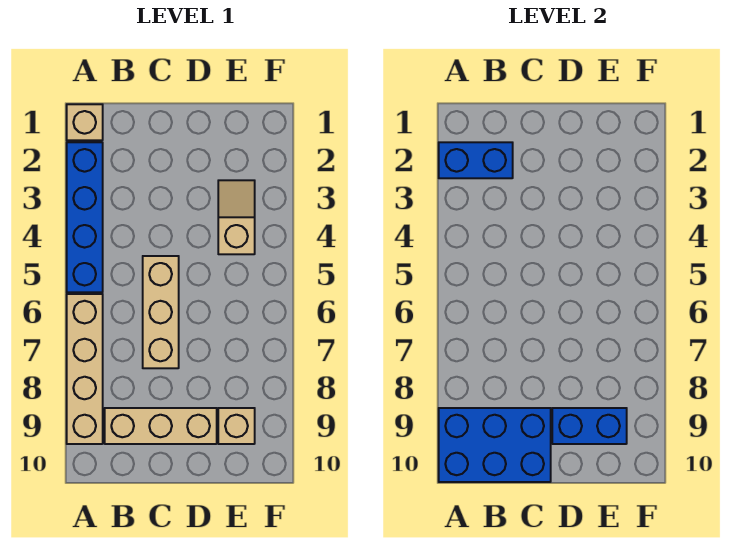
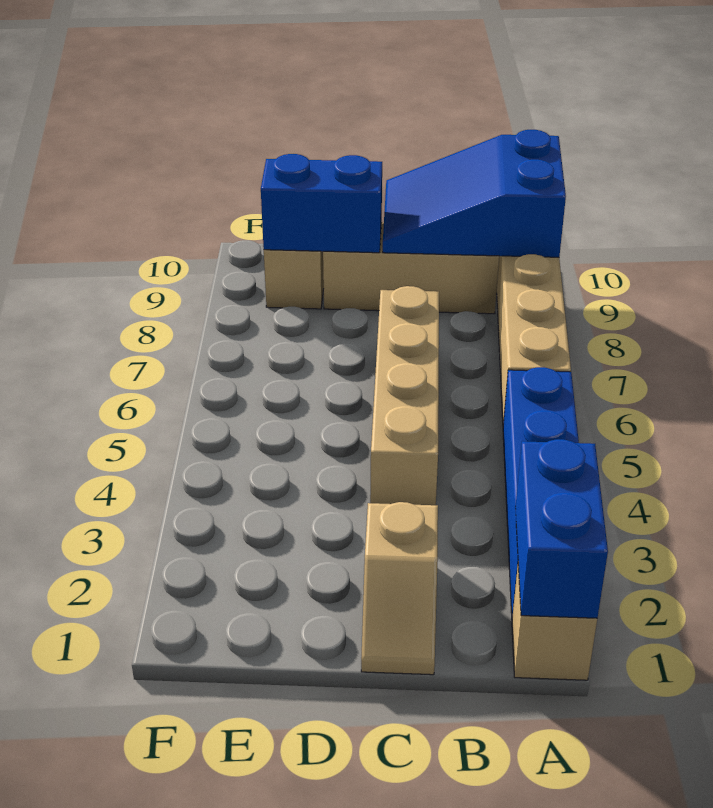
blue 1x2 brick [439,142,513,178] -> blue 1x2 brick turned to [515,439,608,618]
blue 2x3 brick [439,408,551,482] -> blue 2x3 slope [383,130,566,257]
tan 1x3 brick [143,256,179,368] -> tan 1x4 brick [370,286,439,505]
tan 1x2 slope [218,180,255,254] -> tan 1x2 slope moved to [361,502,438,675]

